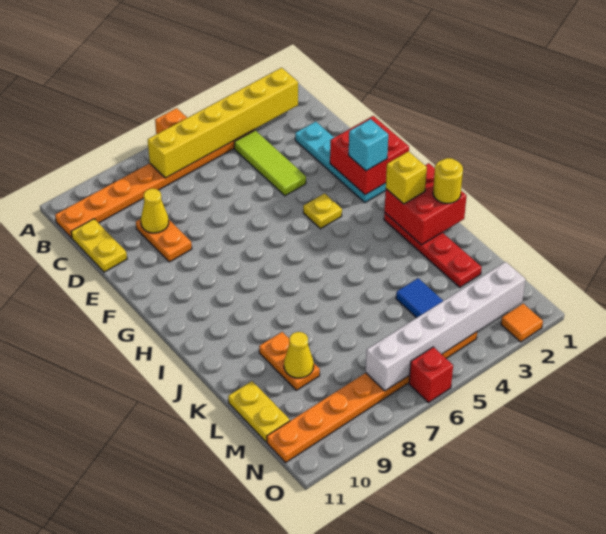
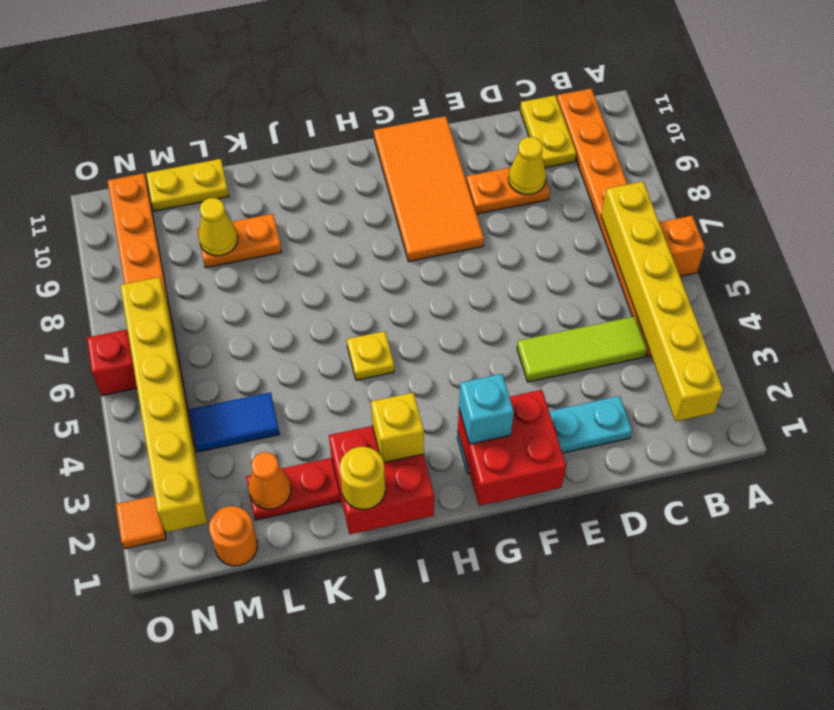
yellow 1x2 plate [71,219,127,272] -> yellow 1x2 plate turned to [520,95,576,168]
none -> orange 2x4 tile [374,116,484,262]
yellow 1x1 plate [303,193,342,229] -> yellow 1x1 plate moved to [347,331,394,380]
none -> orange 1x1 cone [249,452,291,509]
none -> orange 1x1 round brick [209,506,257,566]
white 1x6 brick [366,262,525,391] -> yellow 1x6 brick [120,277,207,532]

